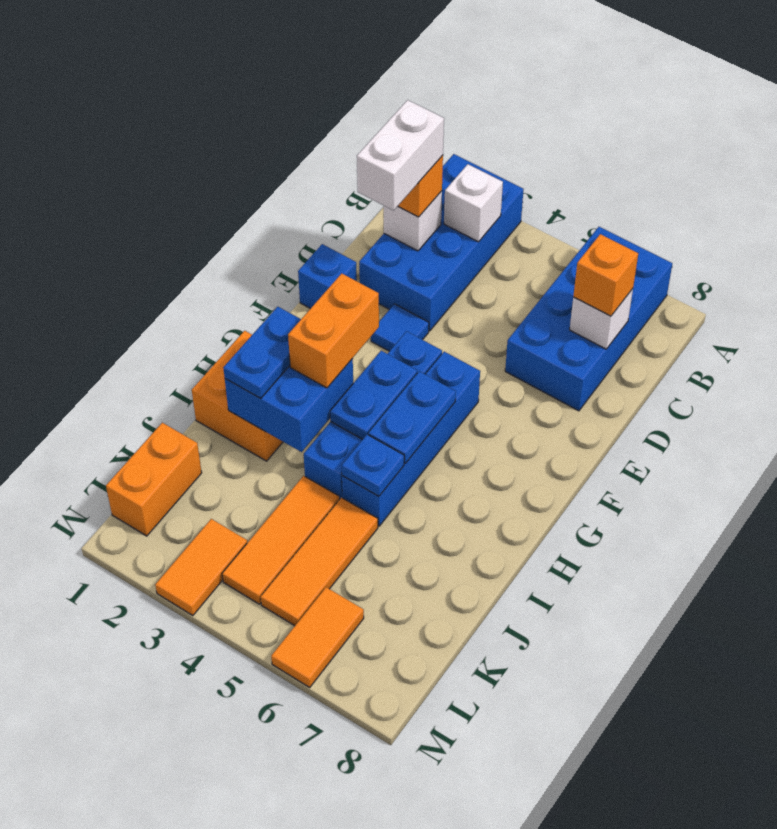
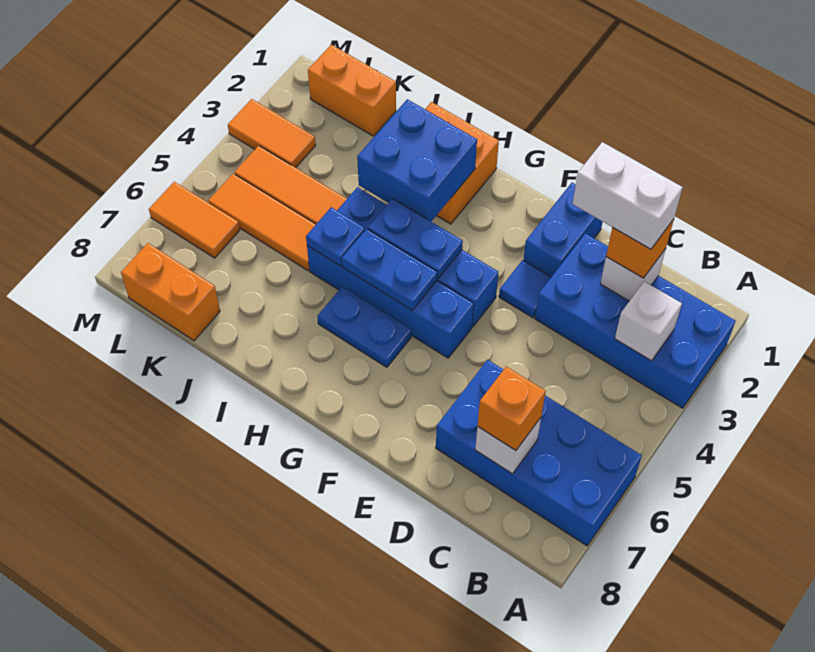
blue 1x1 brick [298,244,357,309] -> blue 1x2 brick [523,183,603,277]
orange 1x2 brick [288,274,379,388] -> orange 1x2 brick moved to [121,243,220,341]
blue 1x2 plate [223,307,301,398] -> blue 1x2 plate moved to [317,287,411,367]

